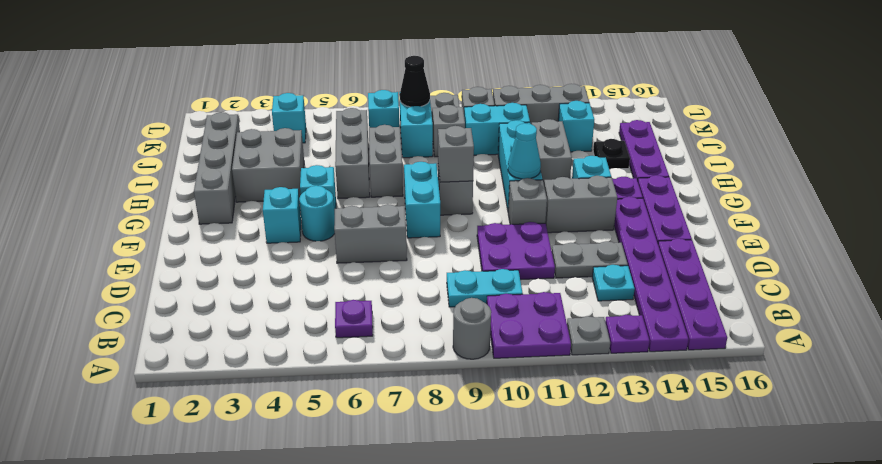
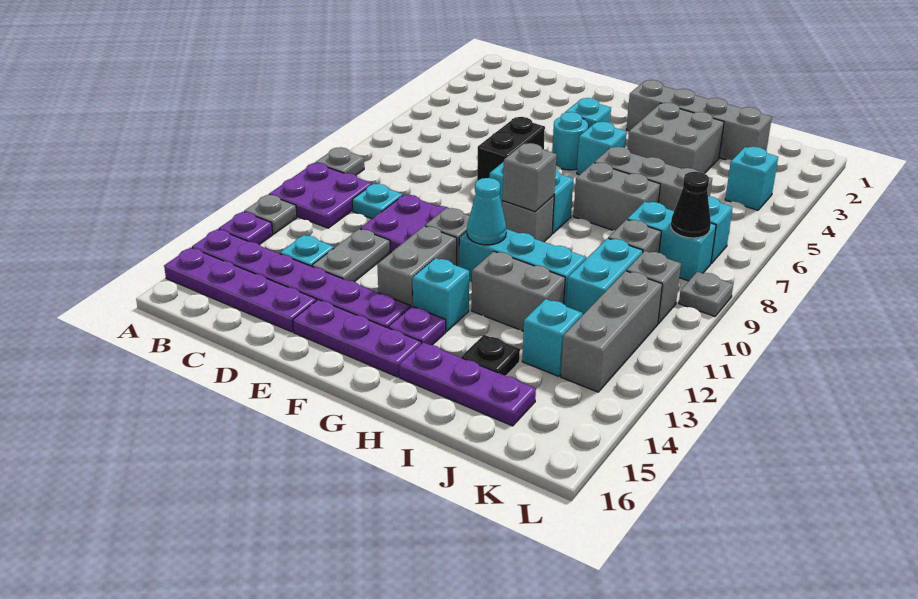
grey 1x1 round brick [453,298,491,359] -> grey 1x1 plate [315,147,364,175]
purple 1x1 plate [335,300,373,338] -> none
cyan 1x2 plate [447,269,523,307] -> cyan 1x1 plate [352,184,403,219]
grey 1x2 brick [334,204,407,263] -> black 1x2 brick [477,117,545,180]

